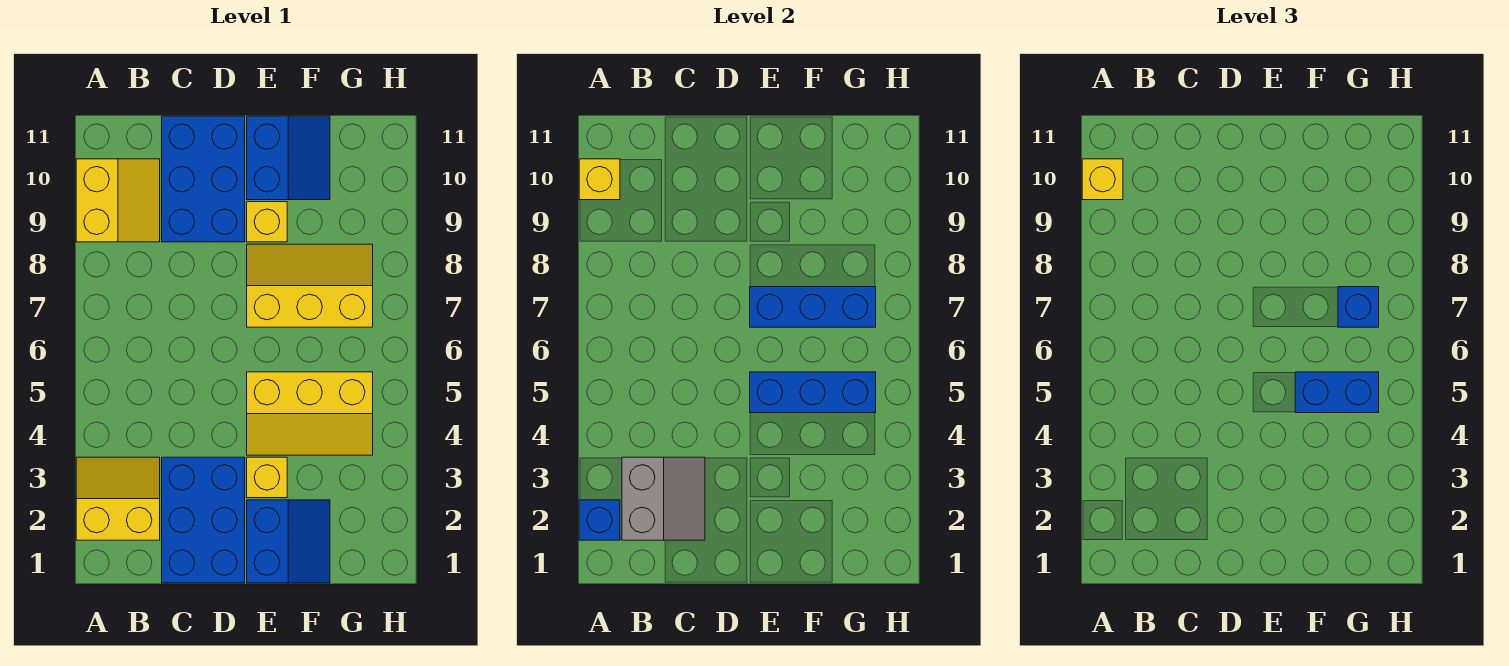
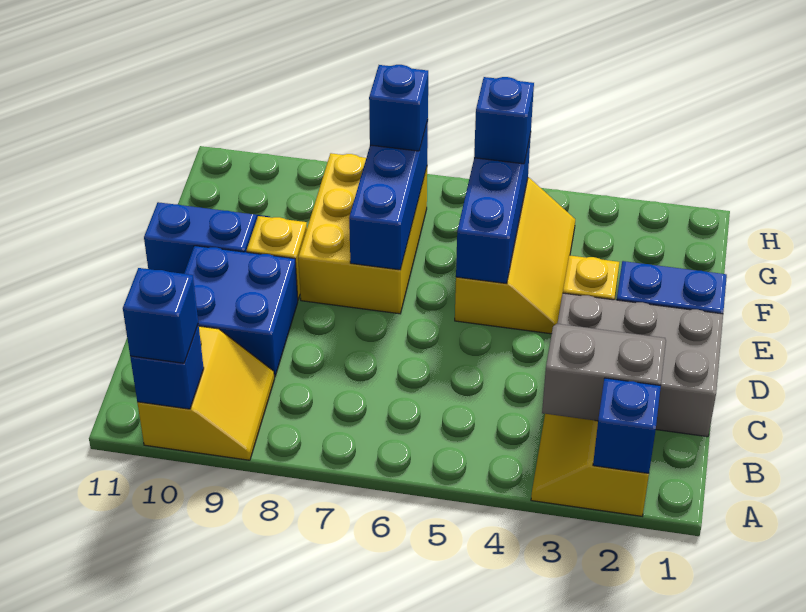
yellow 2x2 slope [76,159,160,242] -> yellow 2x2 slope turned to [137,326,274,460]
yellow 1x1 brick [579,159,620,200] -> blue 1x1 brick [130,324,204,409]
yellow 1x1 brick [1082,159,1123,200] -> blue 1x1 brick [123,268,198,363]
blue 2x3 brick [162,457,245,583] -> grey 2x3 brick [557,293,723,437]
blue 2x3 brick [162,116,245,242] -> blue 2x2 brick [184,246,298,377]
yellow 2x3 slope [247,244,373,327] -> yellow 2x3 brick [298,153,427,314]
blue 1x2 brick [1295,372,1379,413] -> blue 1x1 brick [474,77,534,164]

